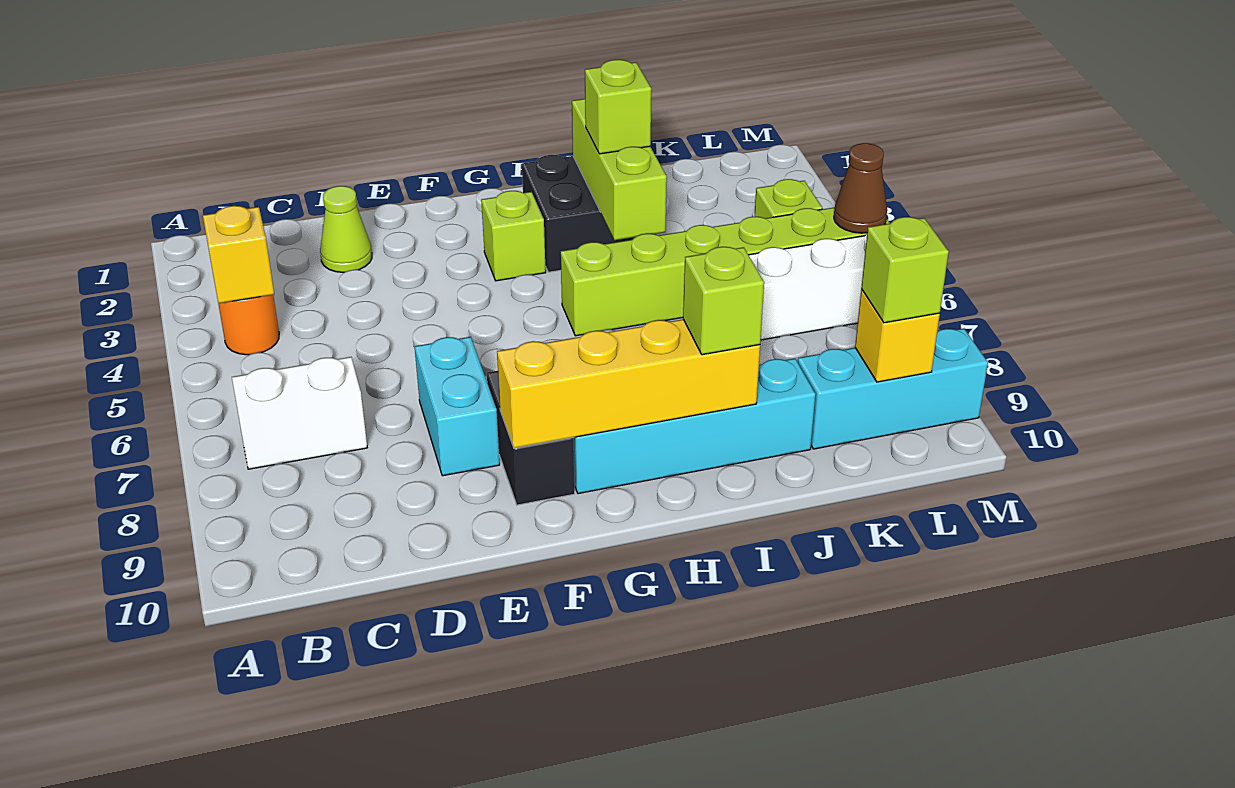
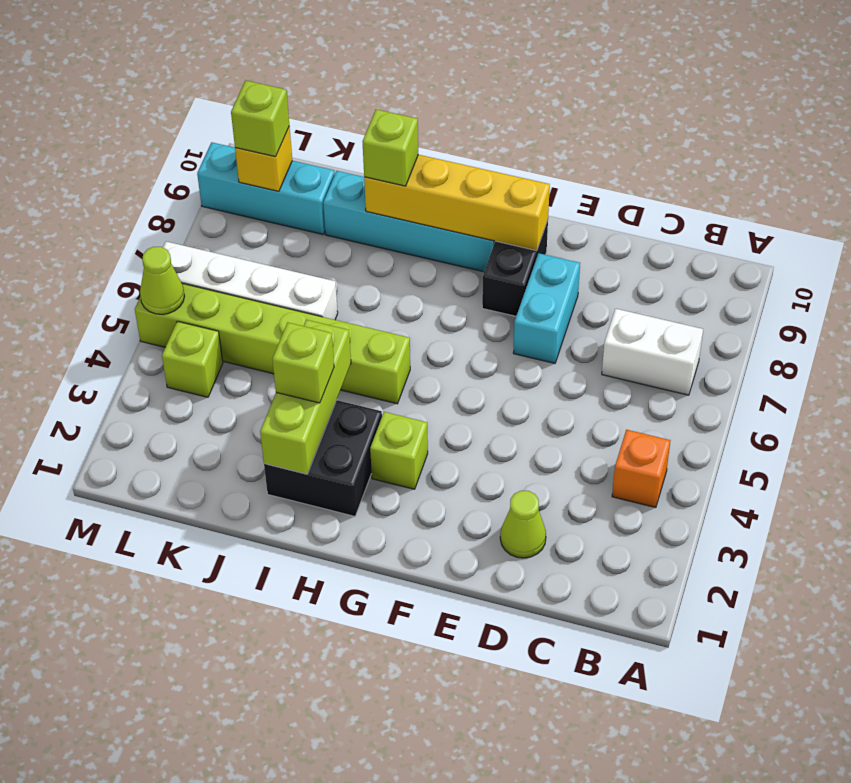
orange 1x1 round brick [218,295,279,355] -> orange 1x1 brick [612,430,670,508]
yellow 1x1 brick [203,206,274,303] -> none
brown 1x1 cone [834,143,887,233] -> lime 1x1 cone [140,247,185,314]

